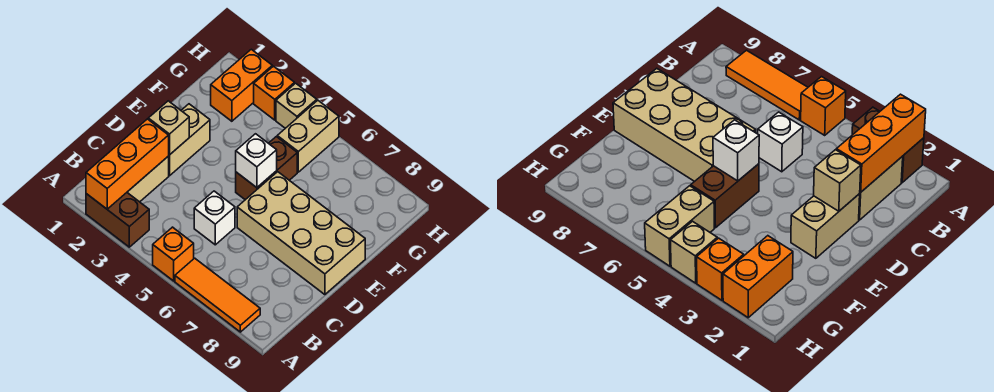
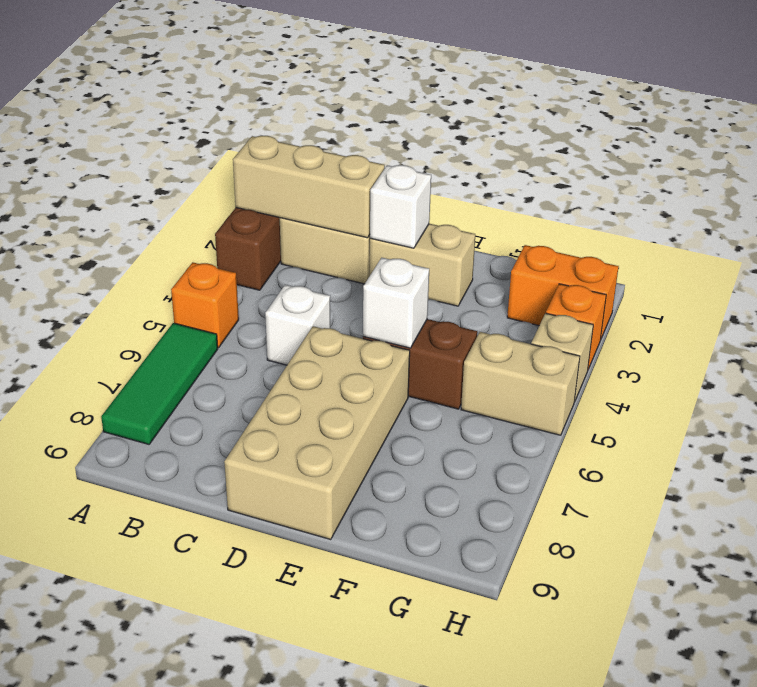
orange 1x3 brick [86,119,169,209] -> tan 1x3 brick [233,136,385,238]
orange 1x3 tile [175,258,260,332] -> green 1x3 tile [101,323,218,444]
tan 1x1 brick [148,101,189,155] -> white 1x1 brick [370,165,431,248]

